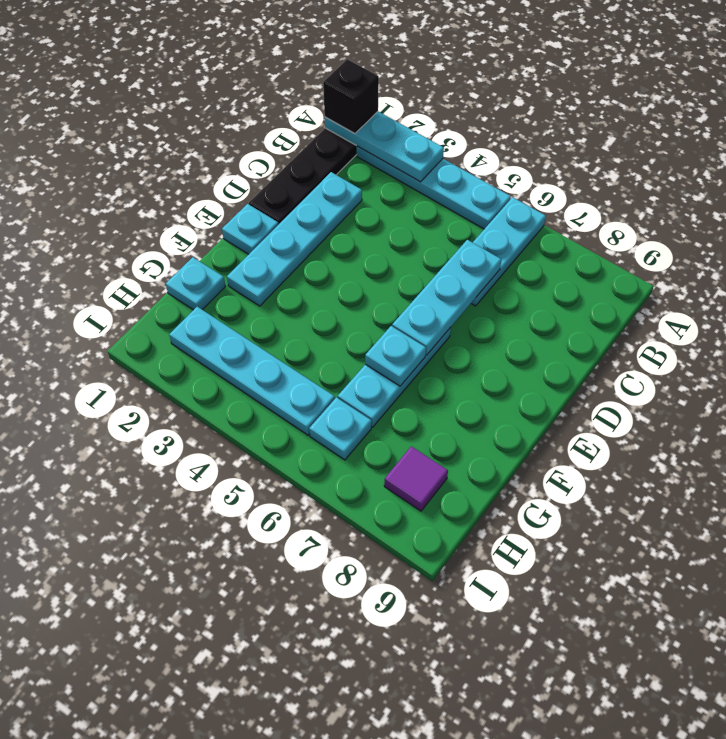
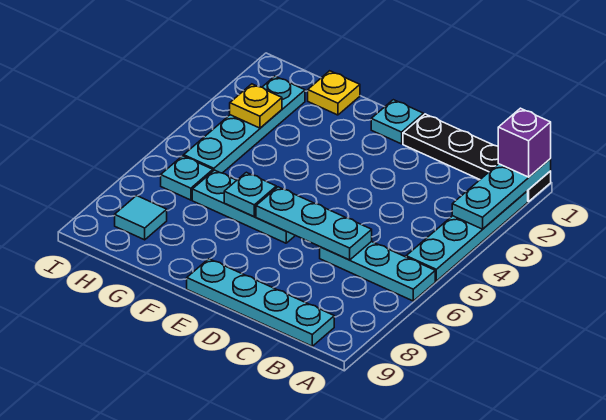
black 1x1 brick [323,59,379,134] -> purple 1x1 brick [498,108,551,177]
cyan 1x4 plate [227,172,362,306] -> cyan 1x4 plate moved to [187,259,334,346]
cyan 1x1 plate [166,257,225,310] -> yellow 1x1 plate [308,71,360,115]
none -> yellow 1x1 plate [230,84,282,128]
purple 1x1 tile [384,446,448,511] -> cyan 1x1 tile [115,196,167,240]

